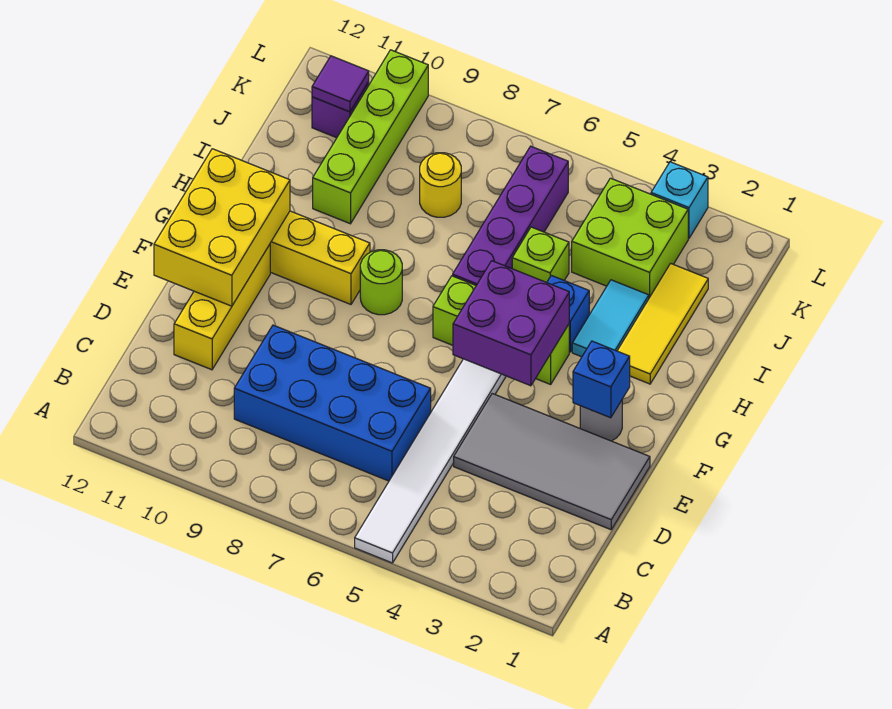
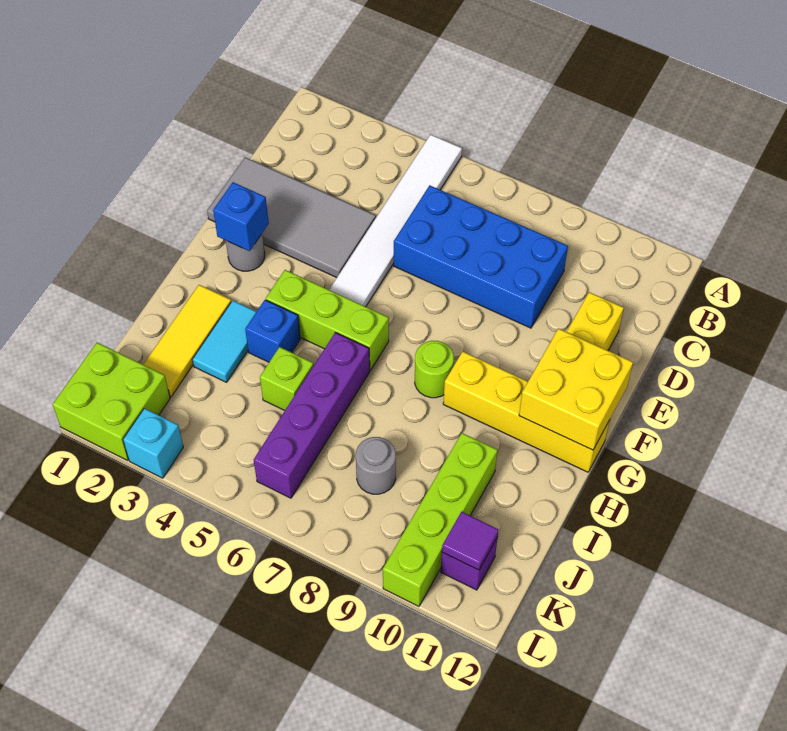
yellow 2x3 brick [154,149,290,306] -> yellow 2x2 brick [519,328,633,450]
purple 2x2 brick [453,261,569,386] -> none
lime 2x2 brick [572,178,688,298] -> lime 2x2 brick moved to [53,343,170,460]
yellow 1x1 round brick [420,153,461,217] -> grey 1x1 round brick [356,437,396,494]

